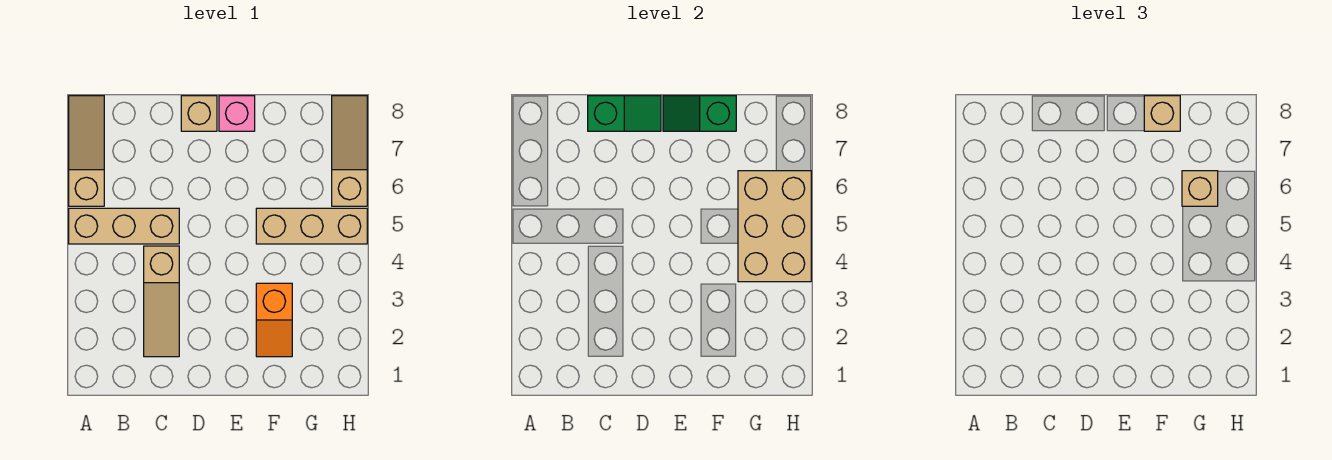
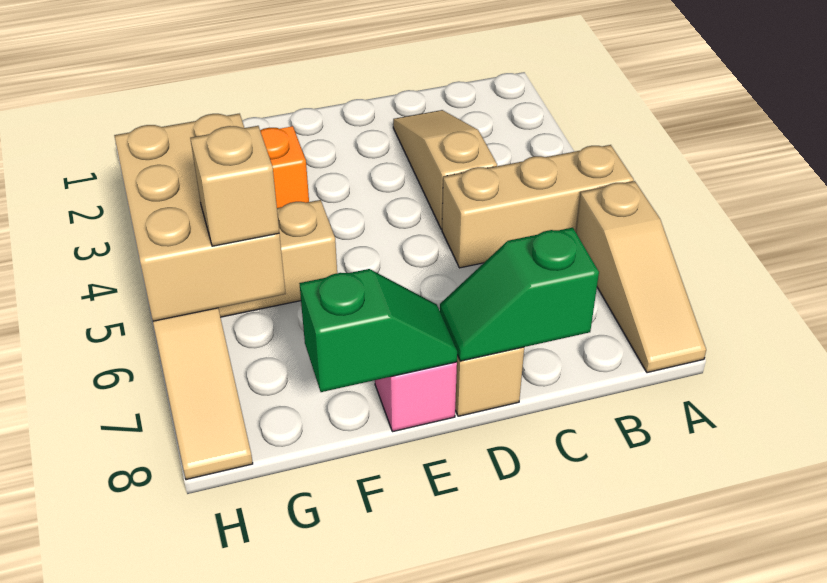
tan 1x1 brick [1144,96,1180,131] -> none

